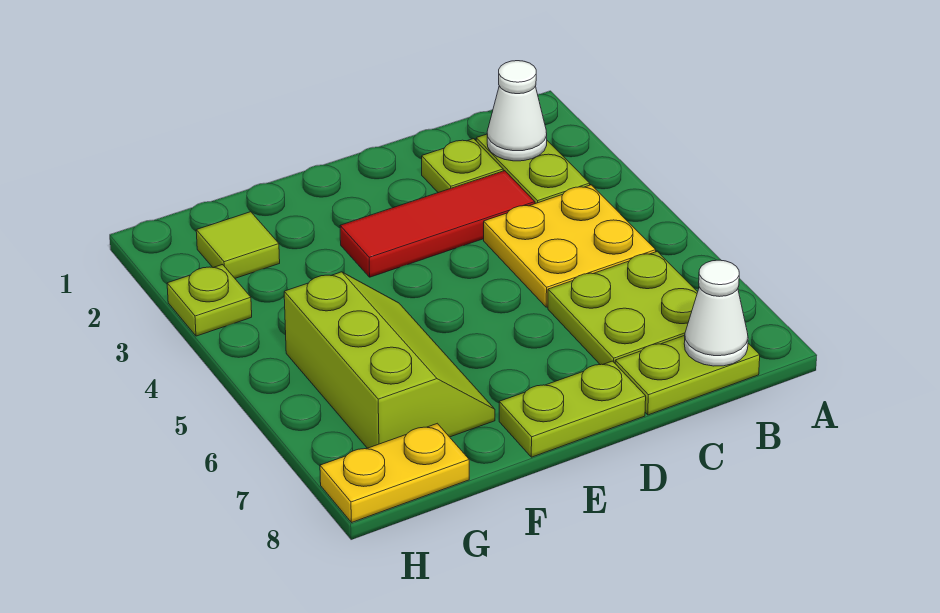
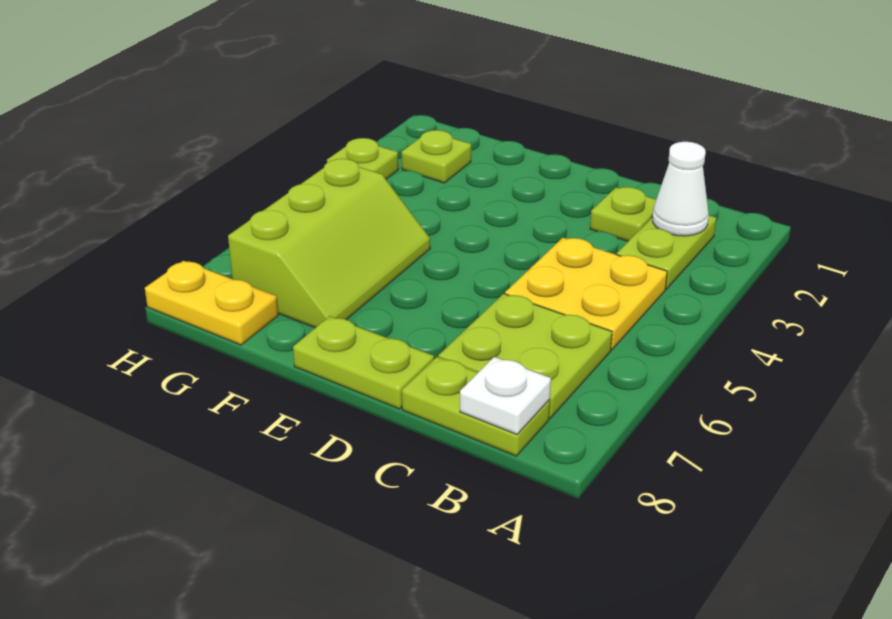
white 1x1 cone [684,260,748,366] -> white 1x1 plate [460,357,551,434]
red 1x3 tile [340,171,535,277] -> none
lime 1x1 tile [196,212,280,278] -> lime 1x1 plate [402,130,471,183]

